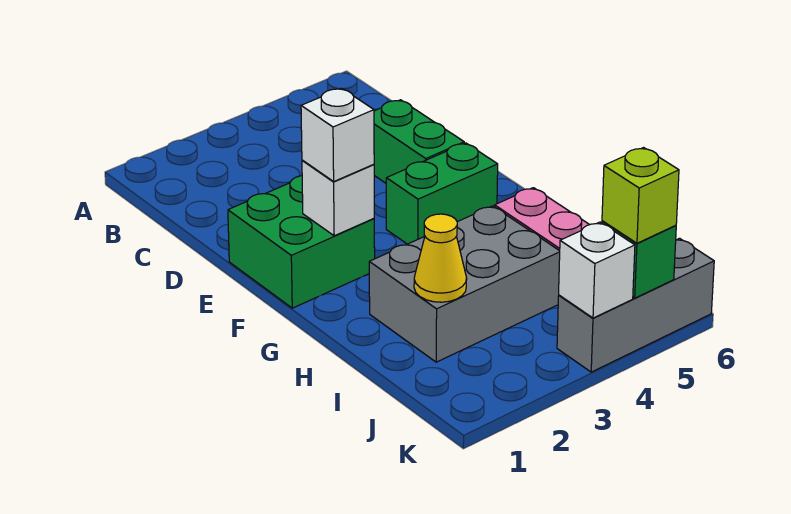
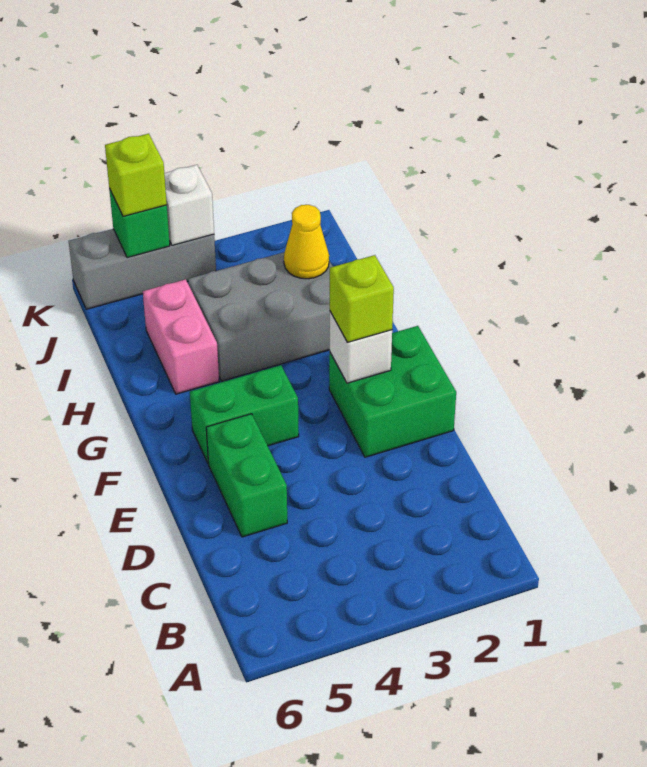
white 1x1 brick [301,88,374,181] -> lime 1x1 brick [330,255,394,342]

